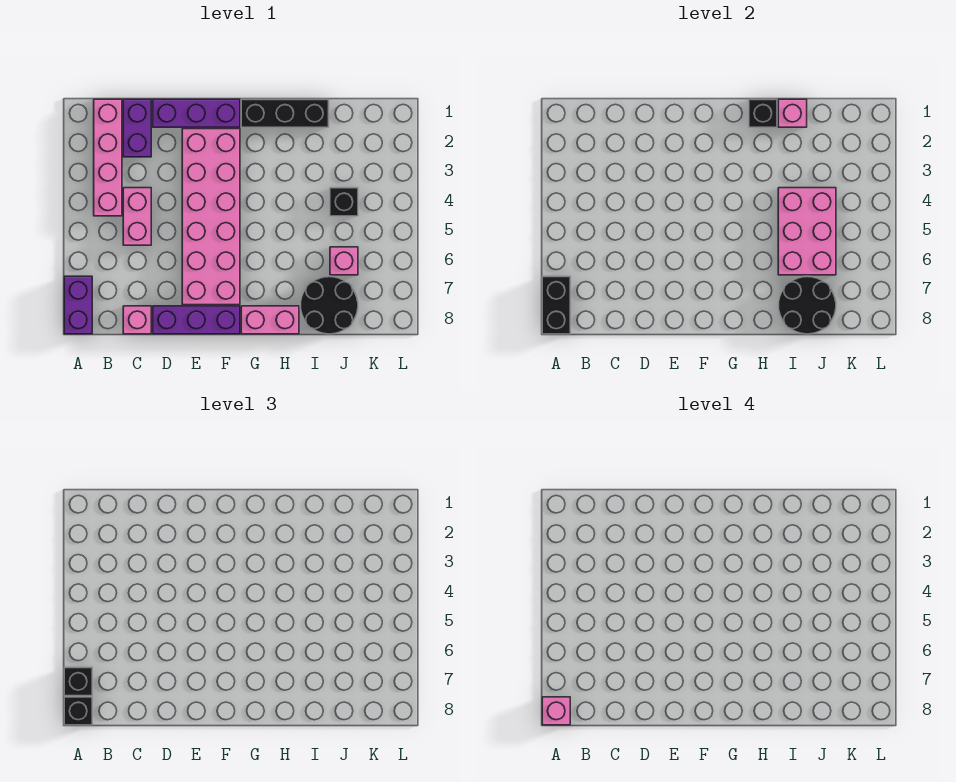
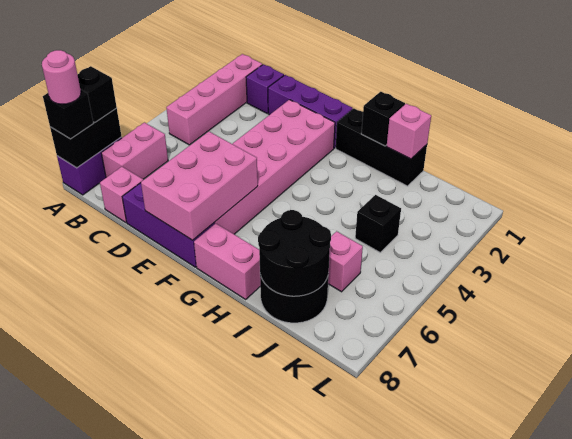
pink 1x1 brick [542,697,570,725] -> pink 1x1 round brick [42,50,81,104]
purple 1x2 brick [123,99,151,157] -> purple 1x1 brick [246,64,284,113]
pink 1x2 brick [123,188,151,245] -> pink 1x2 brick moved to [101,123,168,179]
pink 2x3 brick [778,188,836,275] -> pink 2x3 brick moved to [141,131,258,240]

